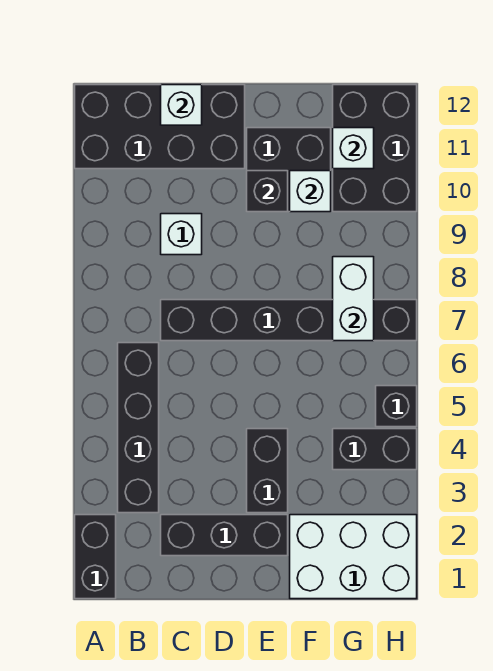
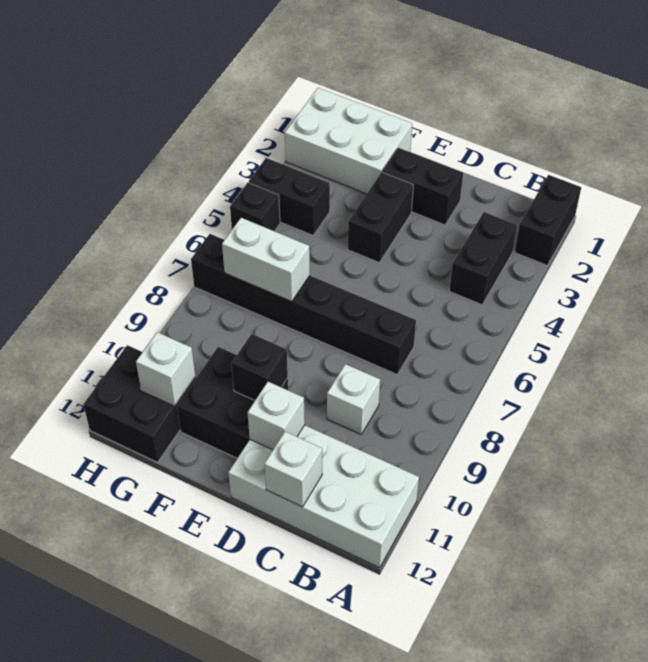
black 2x4 brick [75,85,245,169] -> white 2x4 brick [228,425,419,568]
black 1x4 brick [118,343,159,513] -> black 1x2 brick [449,212,517,305]
black 1x3 brick [161,515,288,556] -> black 1x2 brick [382,148,463,225]
white 1x1 brick [290,171,331,212] -> white 1x1 brick moved to [248,382,305,450]
white 1x2 brick [333,257,374,341] -> white 1x2 brick turned to [222,218,310,302]
black 2x3 brick [333,85,417,212] -> black 2x2 brick [83,345,196,462]

